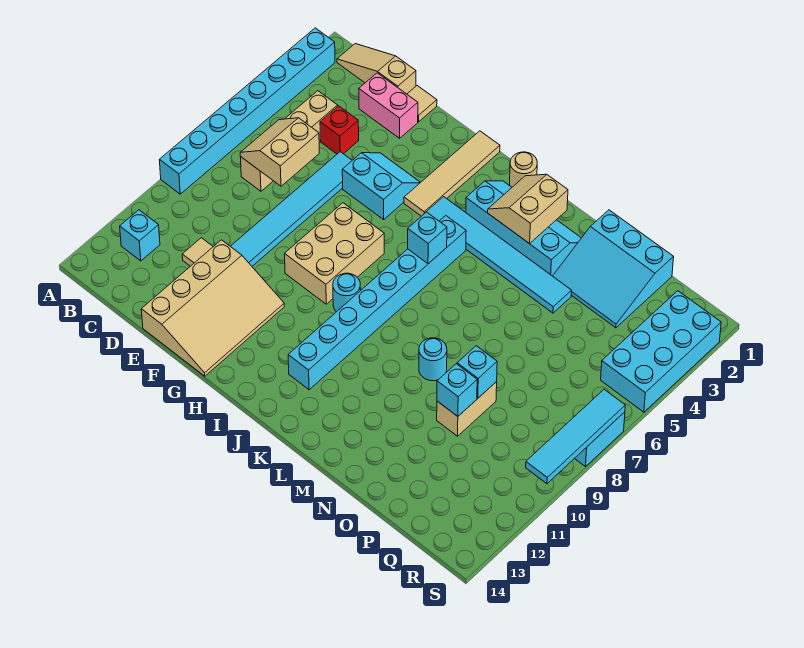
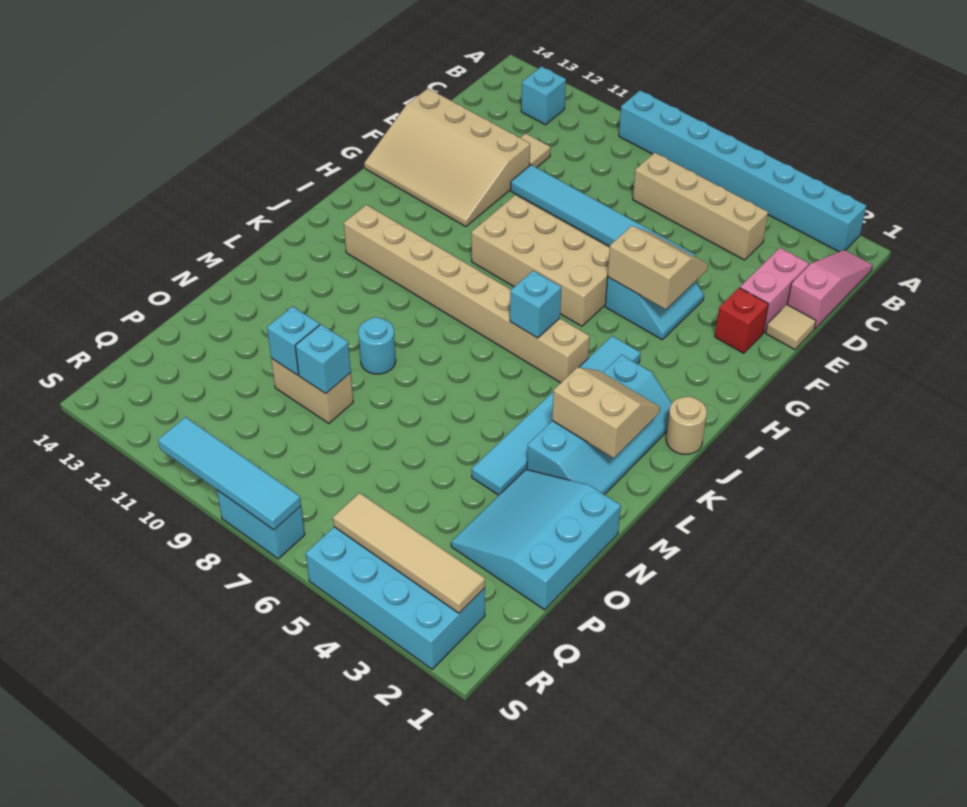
tan 1x3 slope [337,44,416,94] -> pink 1x3 slope [787,250,873,329]
tan 2x2 slope [240,118,319,186] -> tan 2x2 slope moved to [608,226,708,309]
red 1x1 brick [320,106,359,154] -> red 1x1 brick moved to [715,288,768,353]
tan 2x3 brick [285,203,384,304] -> tan 2x4 brick [471,195,610,326]
tan 1x4 tile [404,131,500,216] -> tan 1x4 tile moved to [333,493,485,613]
cyan 1x1 round brick [333,273,360,312] -> none
cyan 1x8 brick [288,216,466,390] -> tan 1x8 brick [344,205,590,383]

